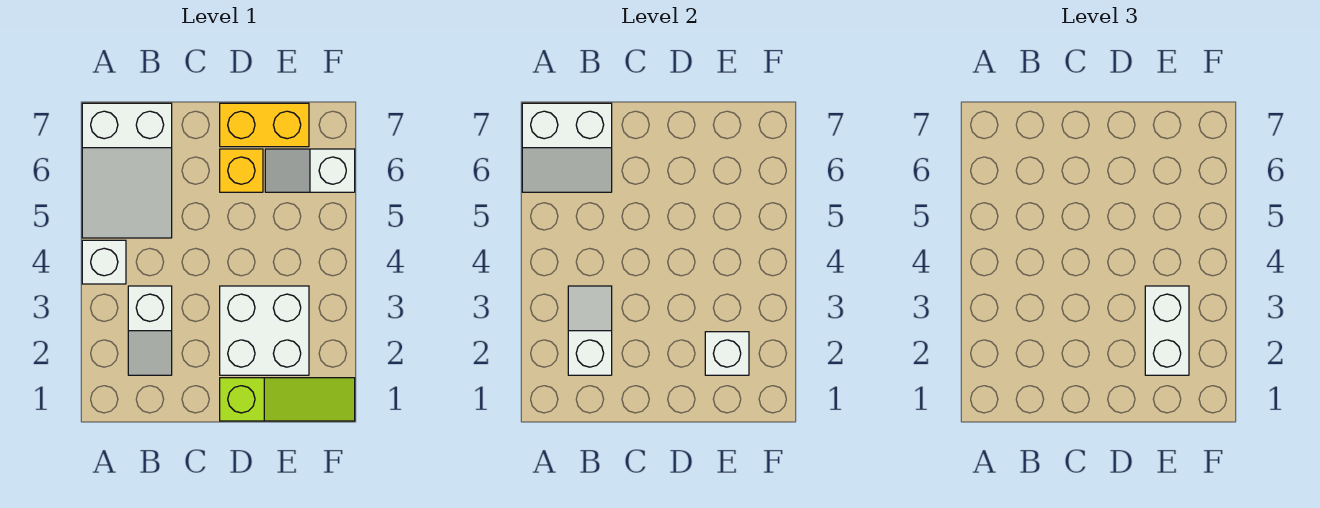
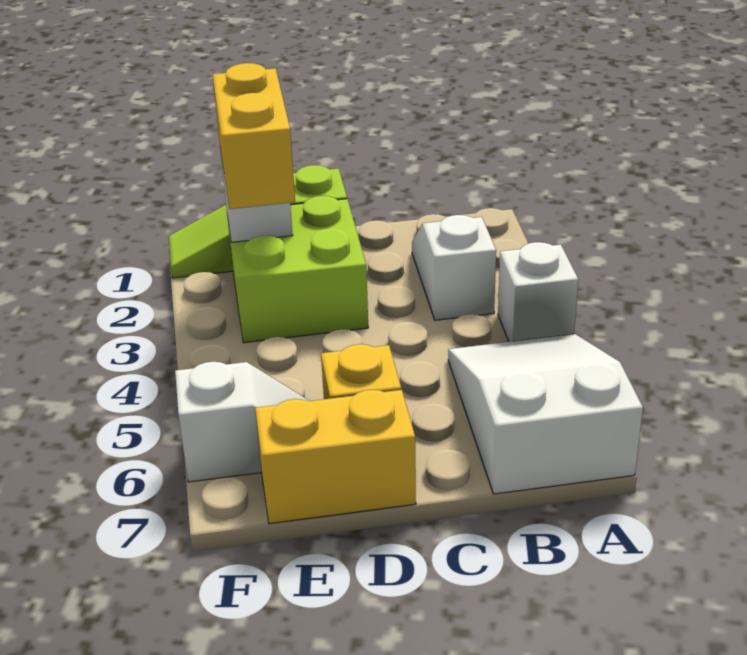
white 2x2 slope [522,103,612,192] -> none
white 1x2 slope [568,286,612,375] -> none
white 2x2 brick [220,286,309,375] -> lime 2x2 brick [227,196,368,343]
white 1x2 brick [1145,286,1189,375] -> yellow 1x2 brick [213,63,295,209]

